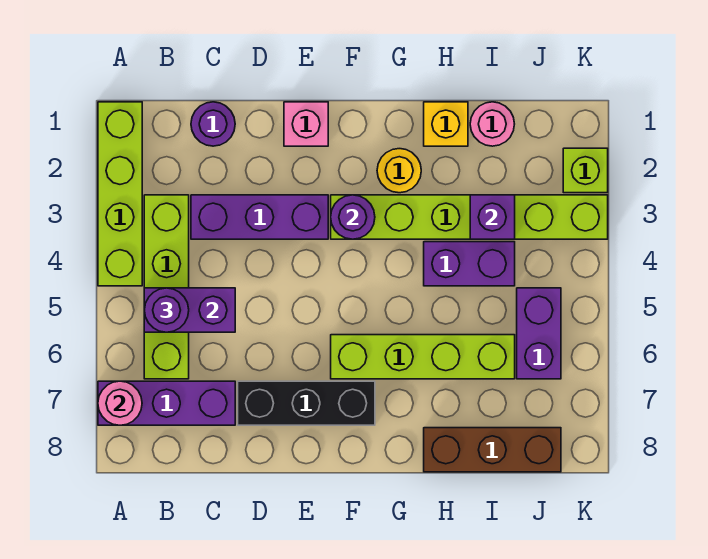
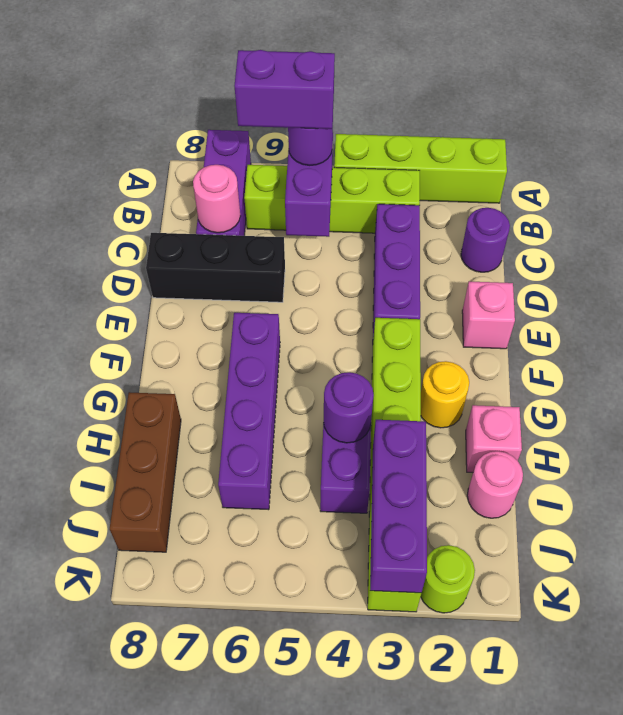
pink 1x1 round brick [98,381,142,425] -> pink 1x1 round brick moved to [193,165,241,233]
black 1x3 brick [238,381,375,425] -> black 1x3 brick turned to [146,233,285,302]
purple 1x1 round brick [331,195,375,239] -> purple 1x1 round brick moved to [324,372,374,443]
lime 1x4 brick [331,335,515,379] -> purple 1x4 brick [218,313,280,510]
yellow 1x1 brick [424,102,468,146] -> pink 1x1 brick [466,405,522,472]
purple 1x1 brick [470,195,515,239] -> purple 1x3 brick [370,420,427,593]
purple 1x2 brick [517,288,561,379] -> purple 1x2 brick moved to [234,50,335,129]
lime 1x1 brick [563,148,608,193] -> lime 1x1 round brick [421,545,475,613]

